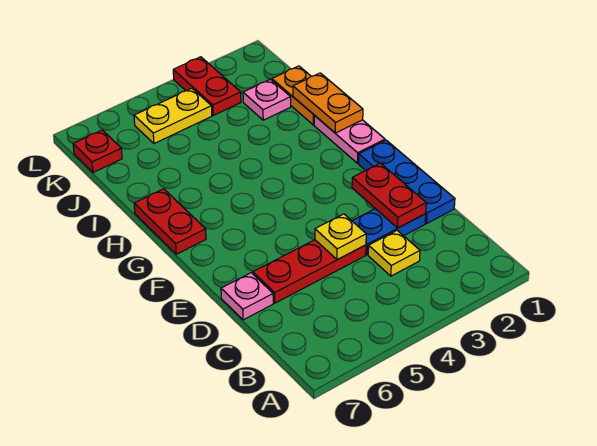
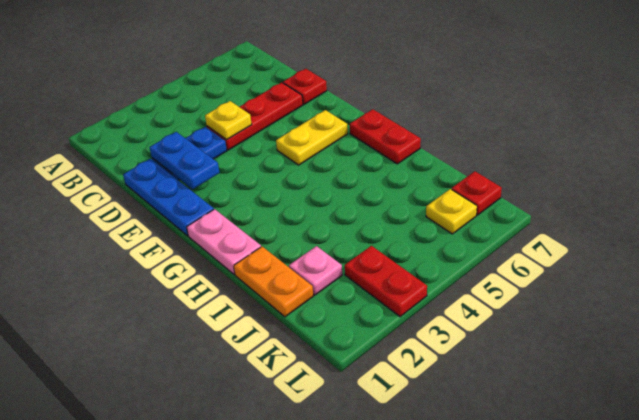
yellow 1x1 plate [368,231,420,276] -> yellow 1x1 plate moved to [426,189,477,234]
red 1x2 plate [352,163,426,228] -> blue 1x2 plate [149,132,220,189]
pink 1x1 plate [221,273,273,320] -> red 1x1 plate [283,69,327,104]
orange 1x2 plate [293,73,363,133] -> none
yellow 1x2 plate [134,88,212,144] -> yellow 1x2 plate moved to [276,110,348,165]

